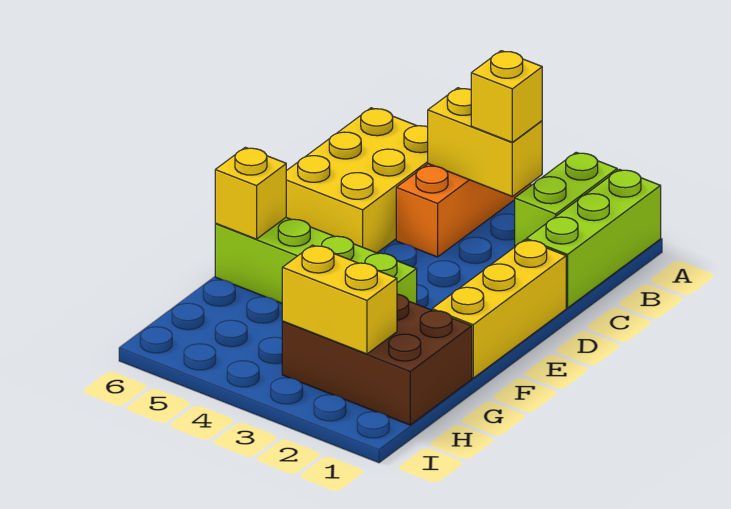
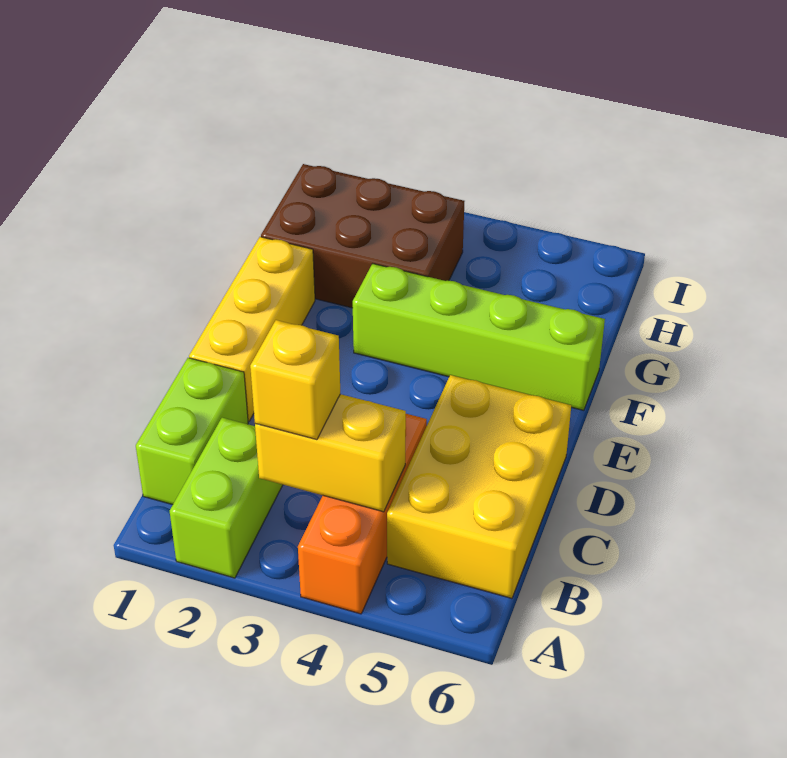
lime 1x3 brick [526,169,661,308] -> lime 1x2 brick [136,358,248,505]
yellow 1x1 brick [215,147,286,239] -> none
yellow 1x2 brick [282,245,397,354] -> none

